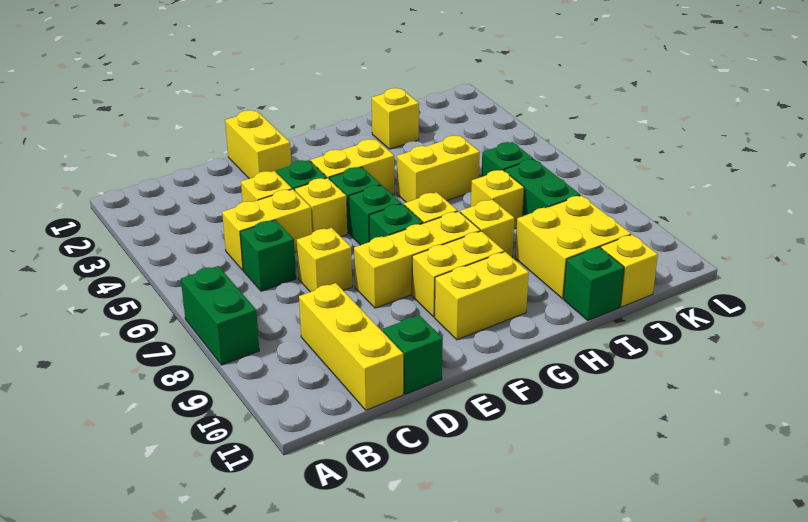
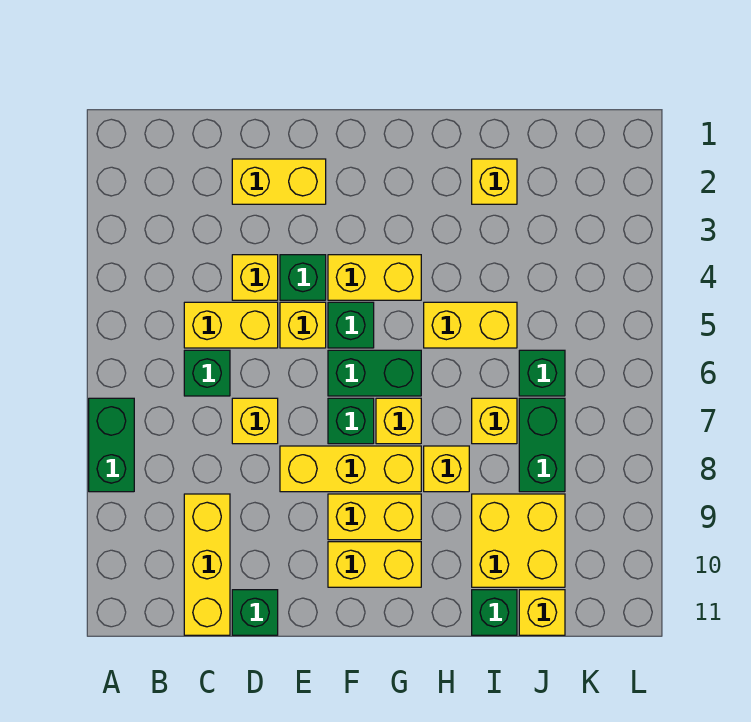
yellow 1x2 brick [225,110,291,179] -> yellow 1x2 brick turned to [232,159,326,204]
green 1x1 brick [349,185,401,245] -> green 1x2 brick [328,350,421,396]

